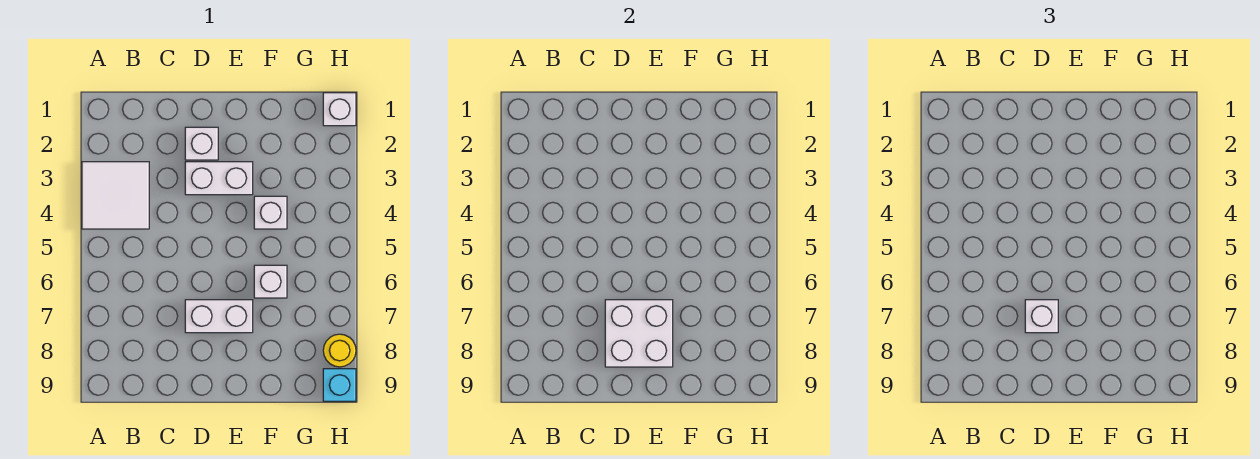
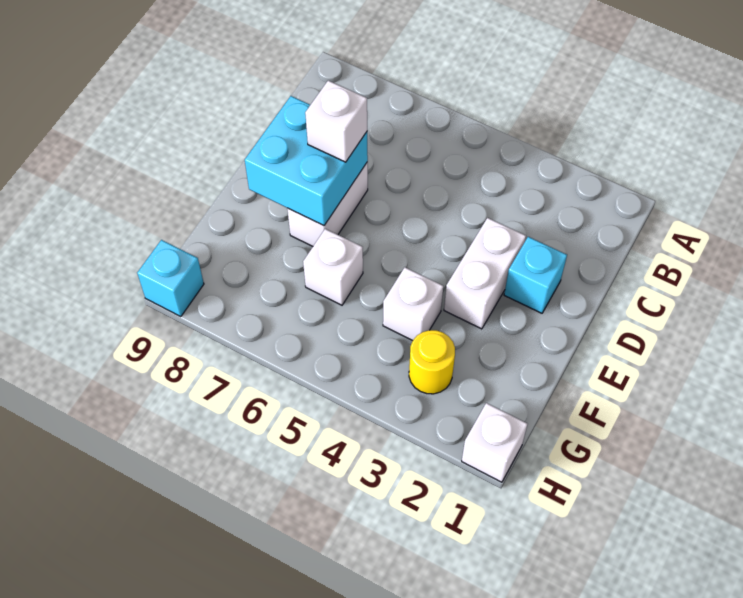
white 2x2 tile [82,162,149,229] -> none
white 1x1 brick [185,127,218,160] -> cyan 1x1 brick [504,237,567,313]
white 2x2 brick [605,300,673,367] -> cyan 2x2 brick [245,96,368,226]
yellow 1x1 round brick [323,334,356,367] -> yellow 1x1 round brick moved to [409,330,455,394]

